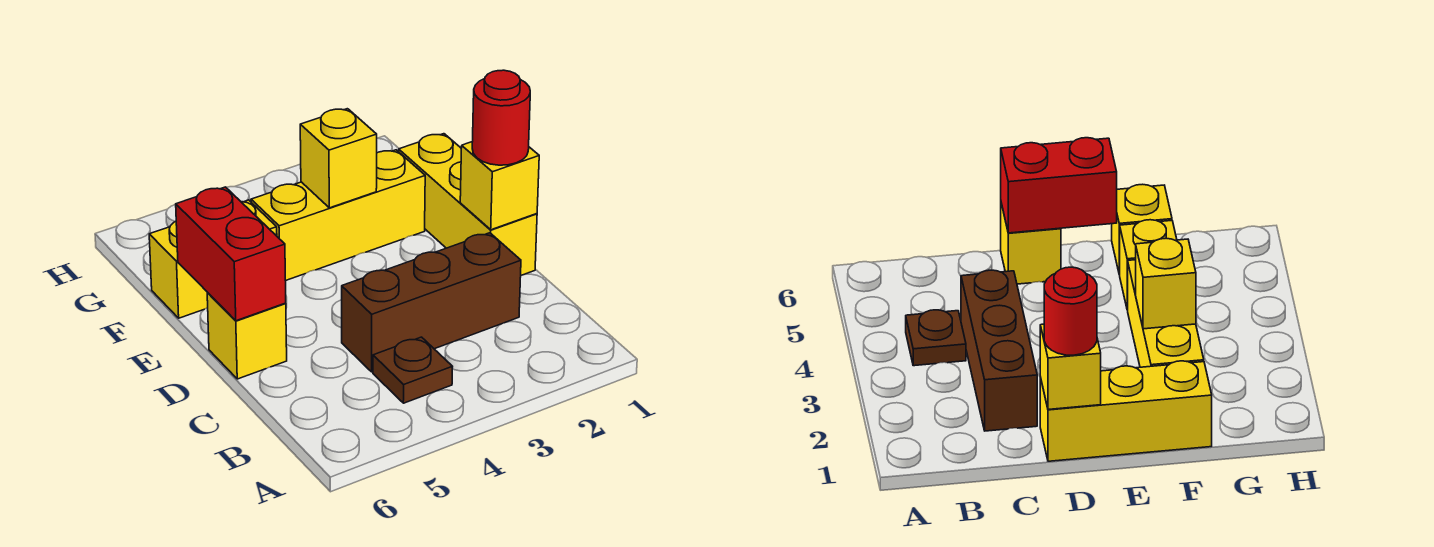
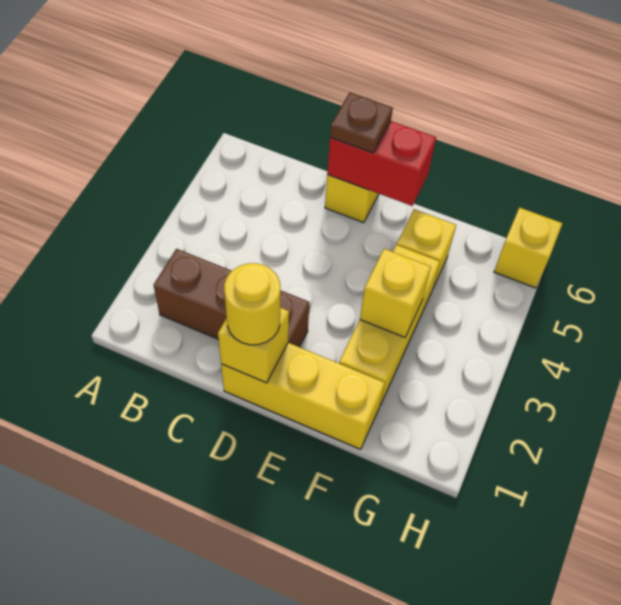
brown 1x1 plate [373,337,453,403] -> brown 1x1 plate moved to [330,93,393,153]
brown 1x3 brick [342,233,521,372] -> brown 1x3 brick turned to [154,249,309,347]
red 1x1 round brick [472,70,530,165] -> yellow 1x1 round brick [224,263,280,345]
yellow 1x1 brick [149,221,208,318] -> yellow 1x1 brick moved to [494,207,563,288]

